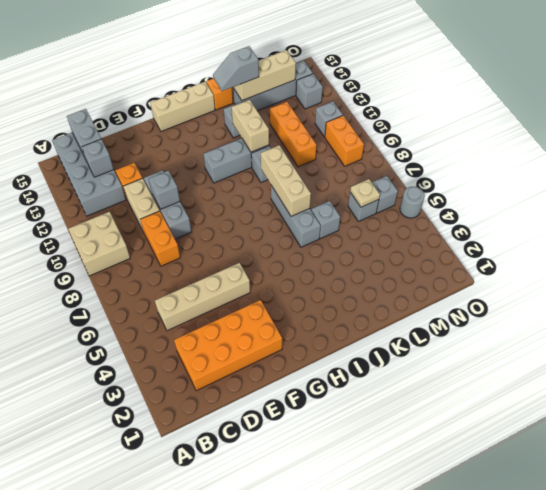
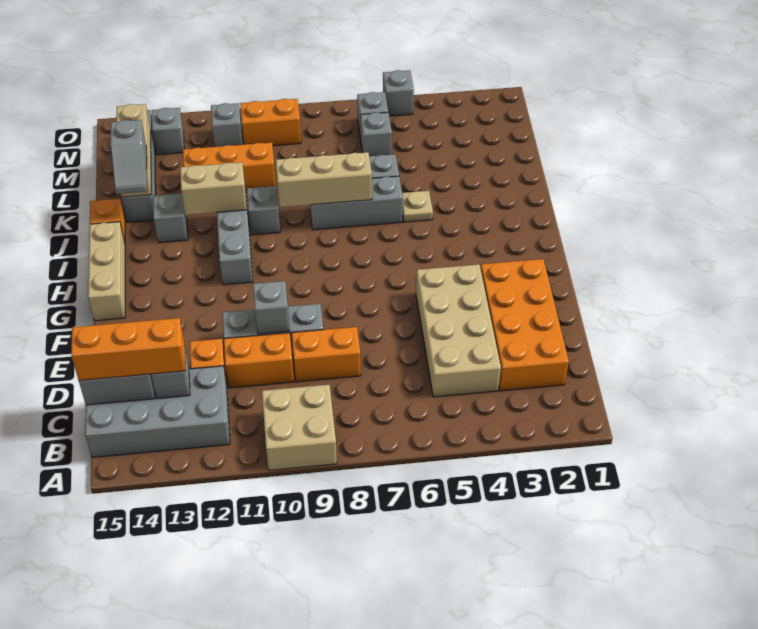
tan 1x4 brick [155,263,250,331] -> tan 2x4 brick [416,264,501,397]
none -> orange 1x3 brick [71,318,185,380]
tan 1x2 brick [123,178,160,230] -> orange 1x2 brick [224,333,294,388]
tan 1x1 plate [350,179,380,207] -> tan 1x1 plate moved to [402,191,433,222]
grey 1x1 round brick [400,187,425,218] -> grey 1x1 brick [383,70,414,116]

